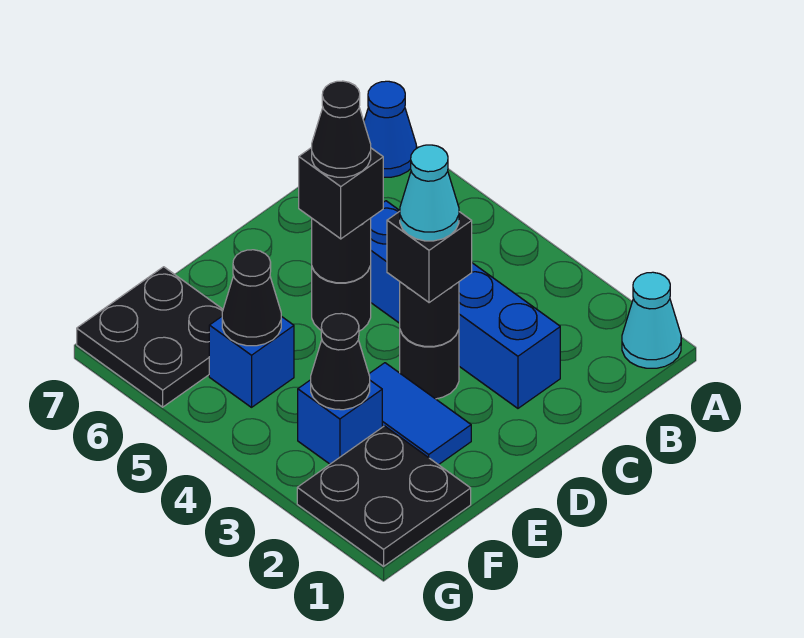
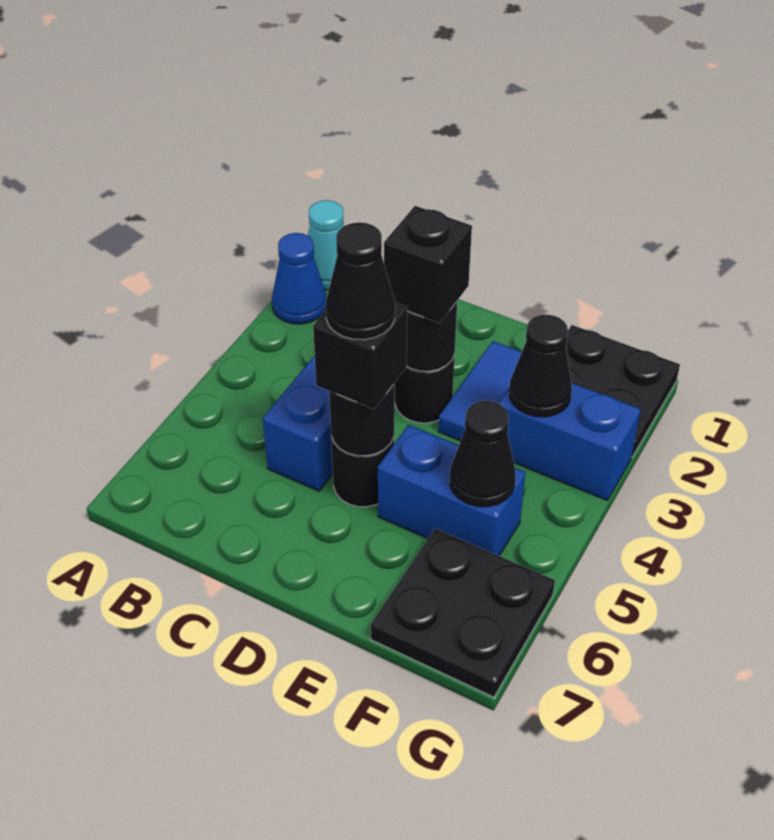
blue 1x1 cone [364,81,416,177] -> blue 1x1 cone moved to [272,233,326,324]
cyan 1x1 cone [400,145,459,241] -> none
blue 1x1 brick [298,380,382,464] -> blue 1x2 brick [499,383,641,500]
blue 1x1 brick [209,316,294,407] -> blue 1x2 brick [378,425,526,556]

